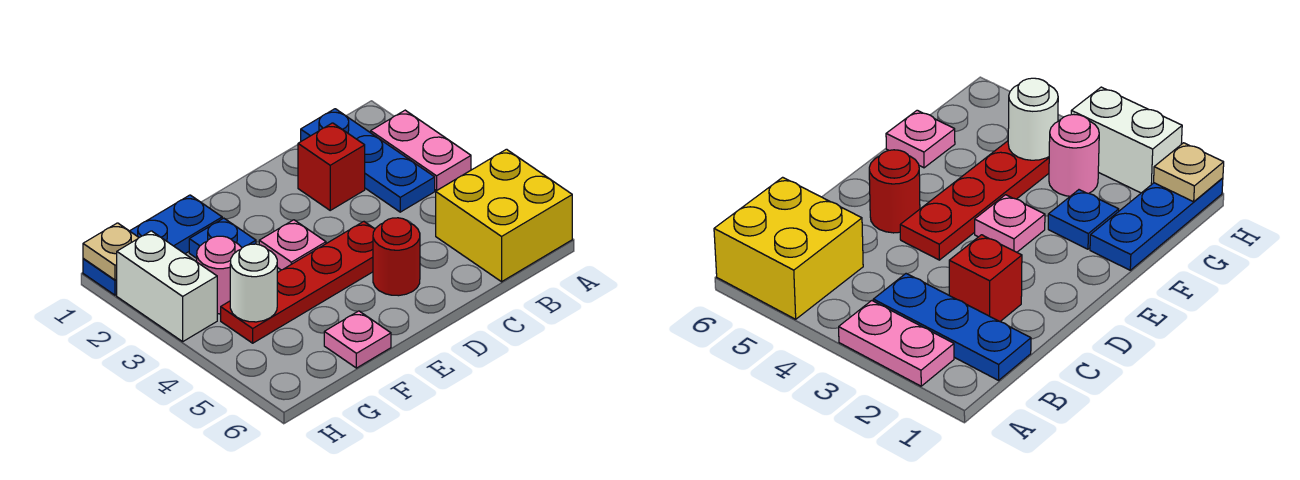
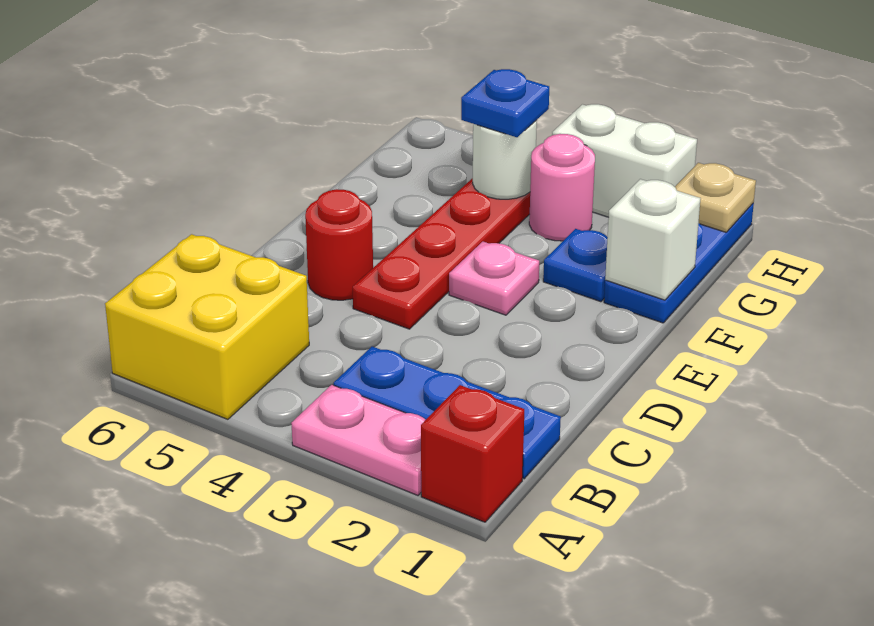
red 1x1 brick [298,123,365,210] -> red 1x1 brick moved to [421,385,524,522]
none -> white 1x1 brick [605,179,701,300]
pink 1x1 plate [324,311,391,368] -> none
none -> blue 1x1 plate [461,69,549,137]

